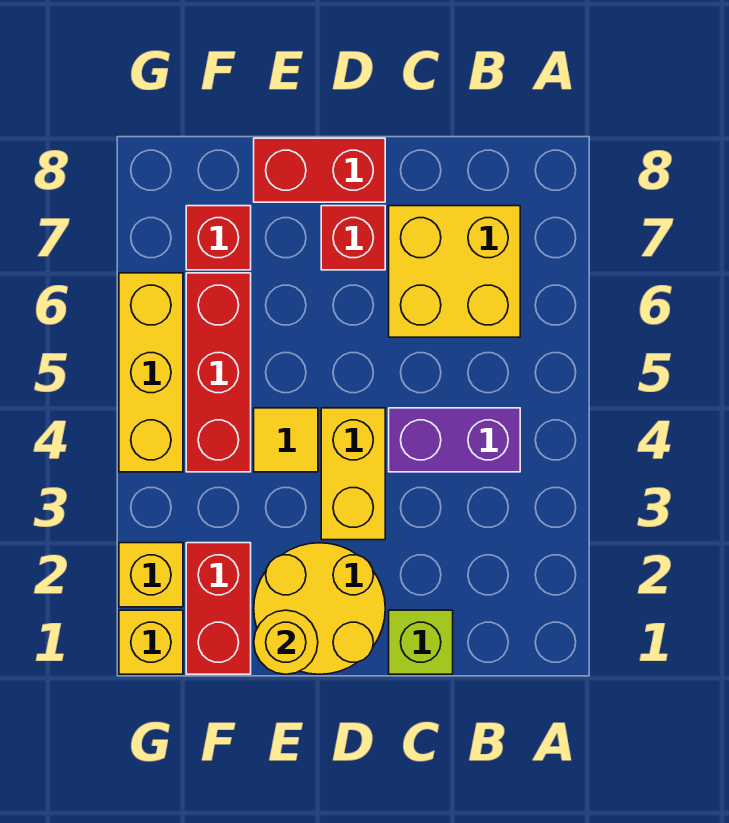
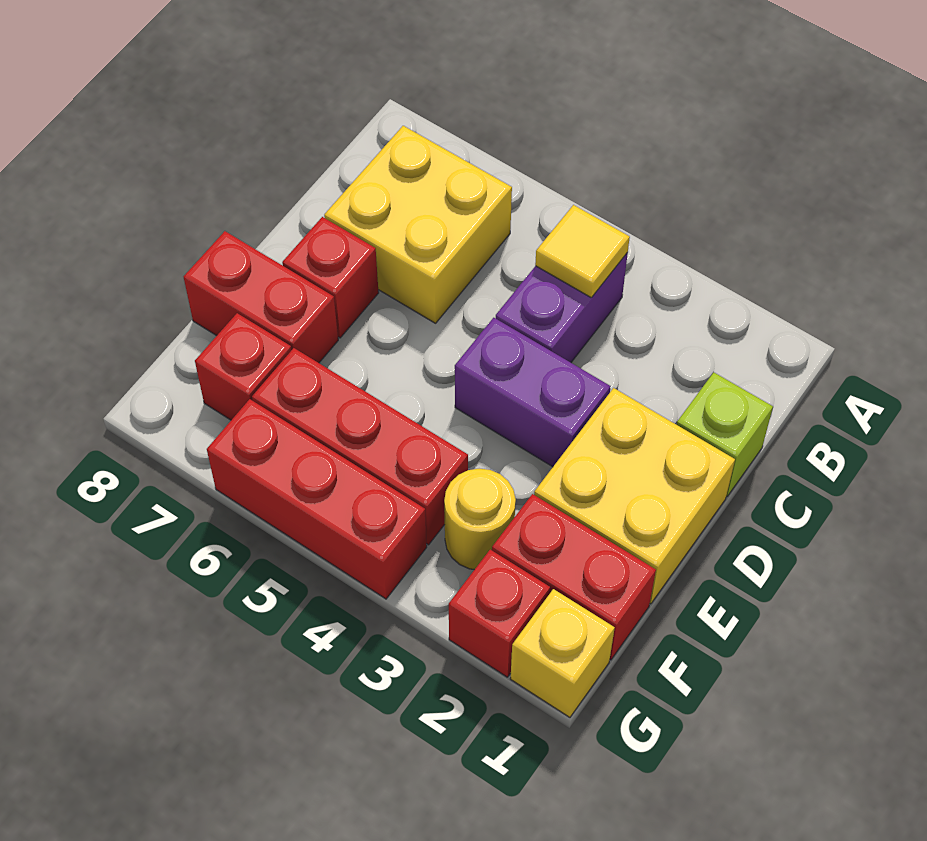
yellow 2x2 round brick [254,543,385,674] -> yellow 2x2 brick [534,388,735,604]
yellow 1x2 brick [321,408,385,540] -> purple 1x2 brick [455,318,611,467]
red 1x2 brick [254,138,385,202] -> red 1x2 brick turned to [184,231,338,363]
yellow 1x1 round brick [254,610,318,674] -> yellow 1x1 round brick moved to [444,469,516,570]
yellow 1x1 tile [254,408,318,472] -> yellow 1x1 tile moved to [535,205,630,298]
yellow 1x1 brick [119,543,183,607] -> red 1x1 brick [449,550,550,677]
yellow 1x3 brick [119,273,183,472] -> red 1x3 brick [207,399,427,599]

